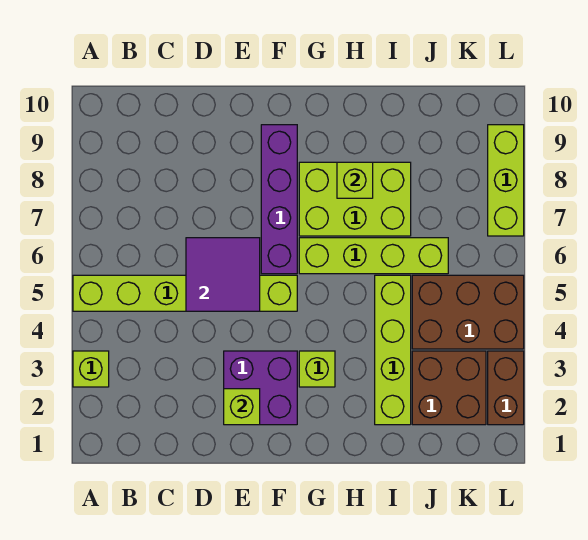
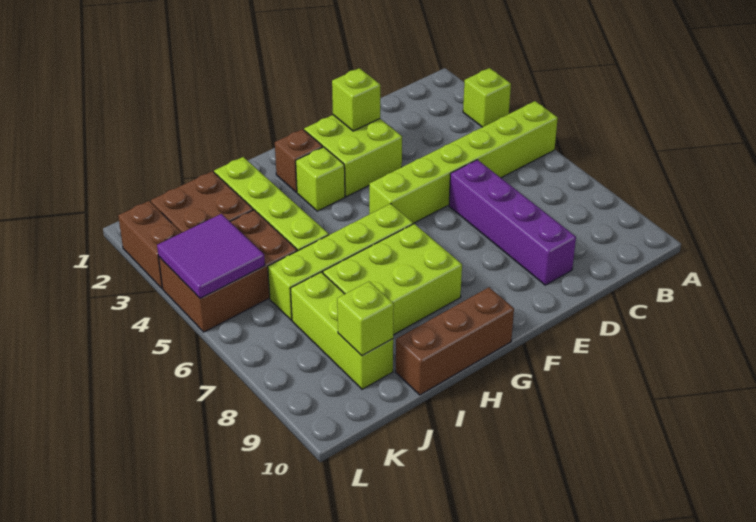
purple 2x2 tile [186,238,260,311] -> purple 2x2 tile moved to [157,214,265,299]
purple 2x2 brick [224,351,297,425] -> lime 2x2 brick [304,115,402,197]
purple 1x4 brick [261,125,297,274] -> purple 1x4 brick moved to [449,160,576,285]
none -> brown 1x1 brick [275,129,323,192]
none -> brown 1x3 brick [396,287,514,395]
lime 1x1 brick [337,162,373,198] -> lime 1x1 brick moved to [337,282,394,356]
lime 1x3 brick [488,125,524,236] -> lime 1x3 brick moved to [290,272,393,389]

